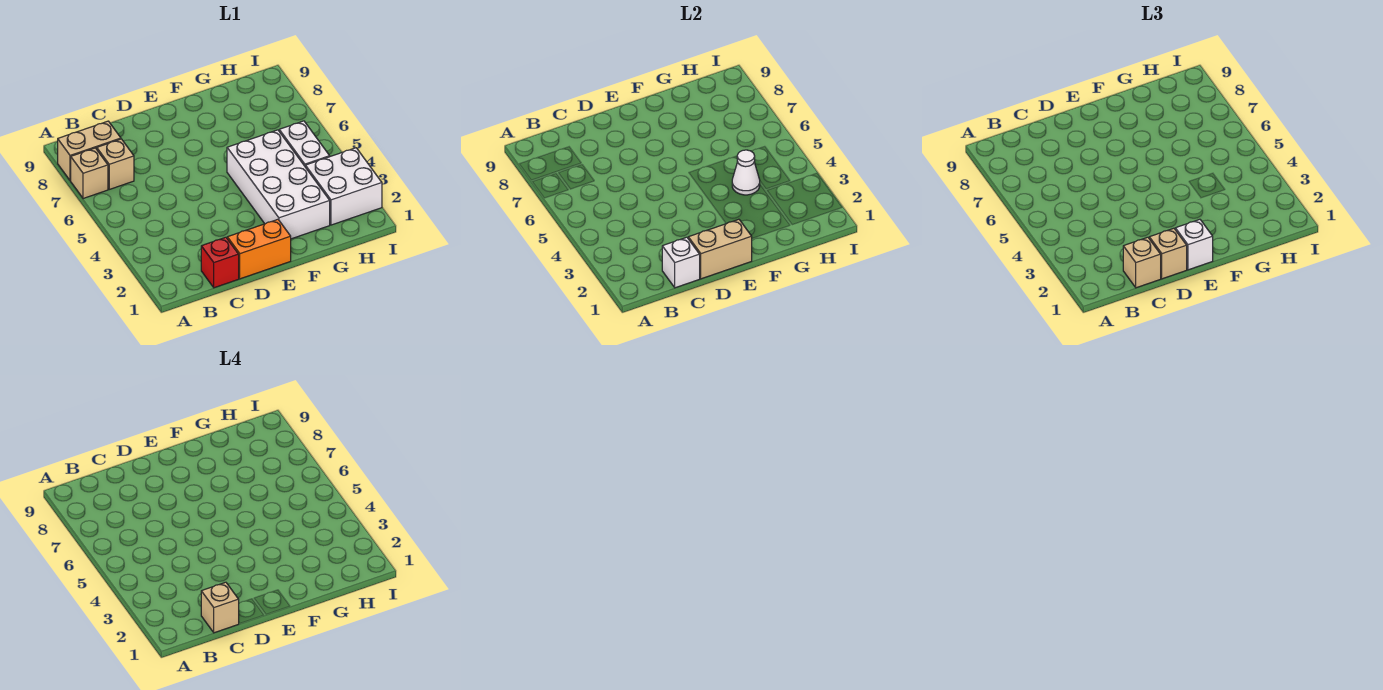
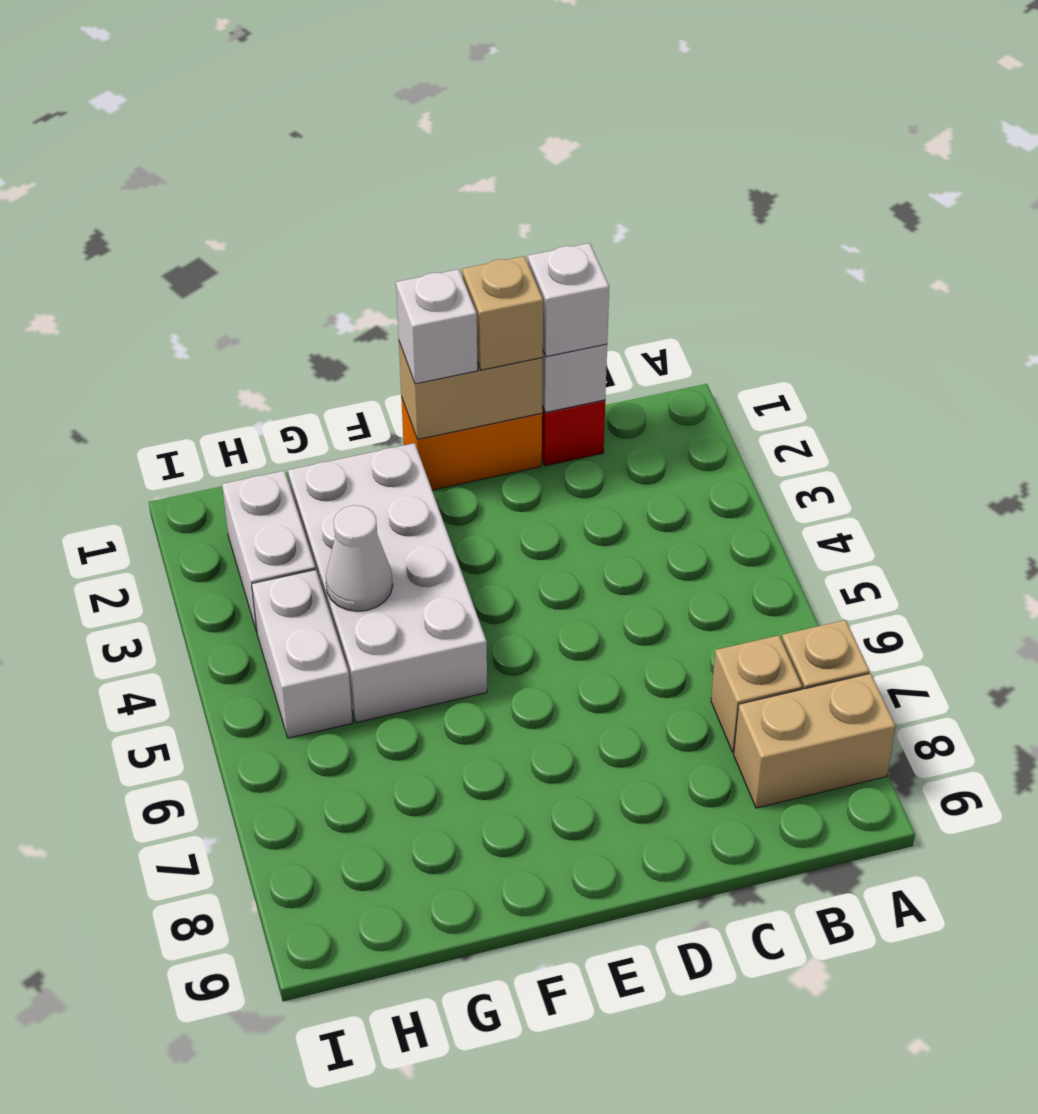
tan 1x1 brick [1123,237,1161,288] -> white 1x1 brick [528,243,609,357]
tan 1x1 brick [201,582,239,633] -> none
white 2x2 brick [305,148,382,225] -> white 1x2 brick [222,471,316,632]

